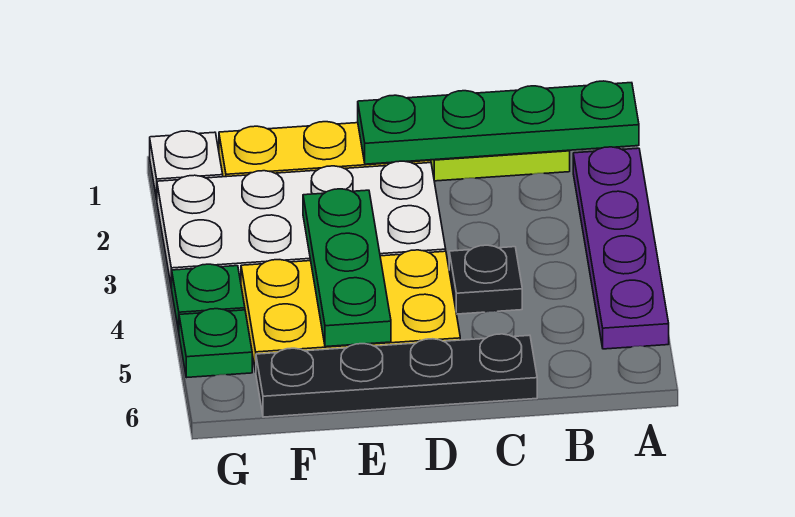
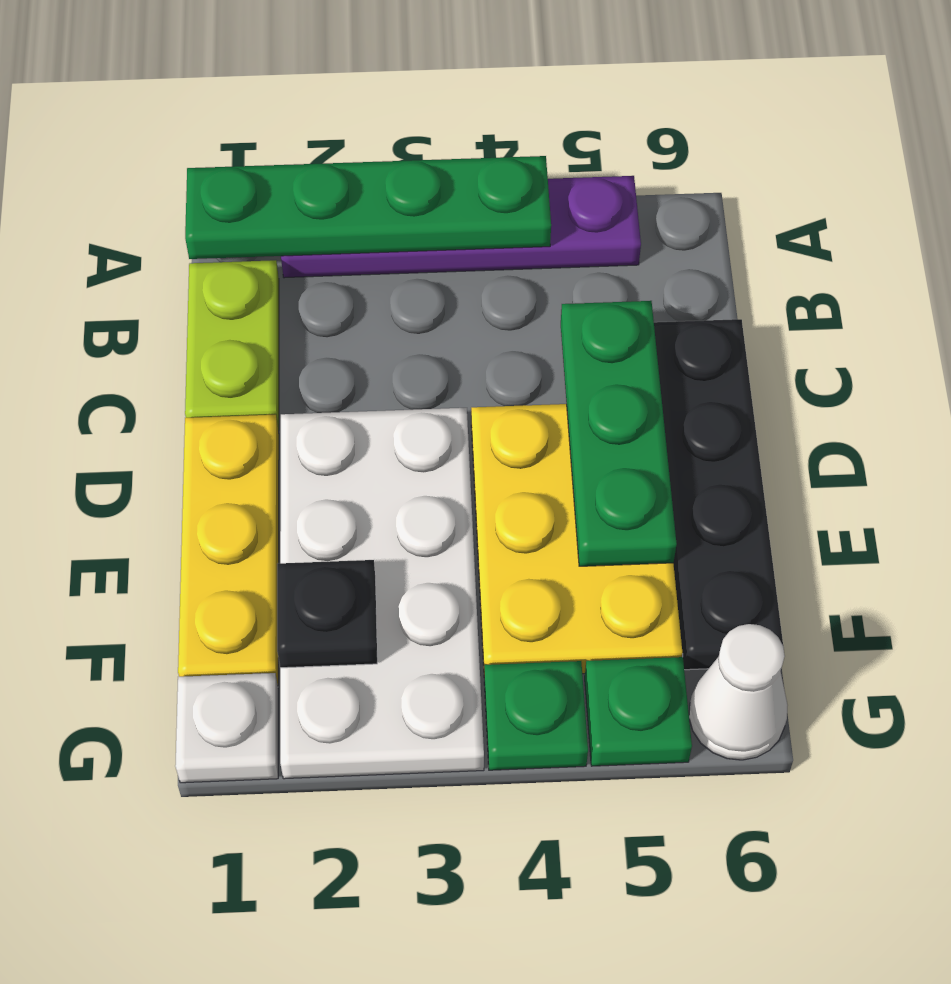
green 1x4 plate [358,81,639,164] -> green 1x4 plate turned to [185,156,551,259]
black 1x1 plate [449,245,522,314] -> black 1x1 plate moved to [277,560,377,668]
green 1x3 plate [303,189,391,347] -> green 1x3 plate turned to [561,301,677,566]
none -> white 1x1 cone [689,624,788,760]

